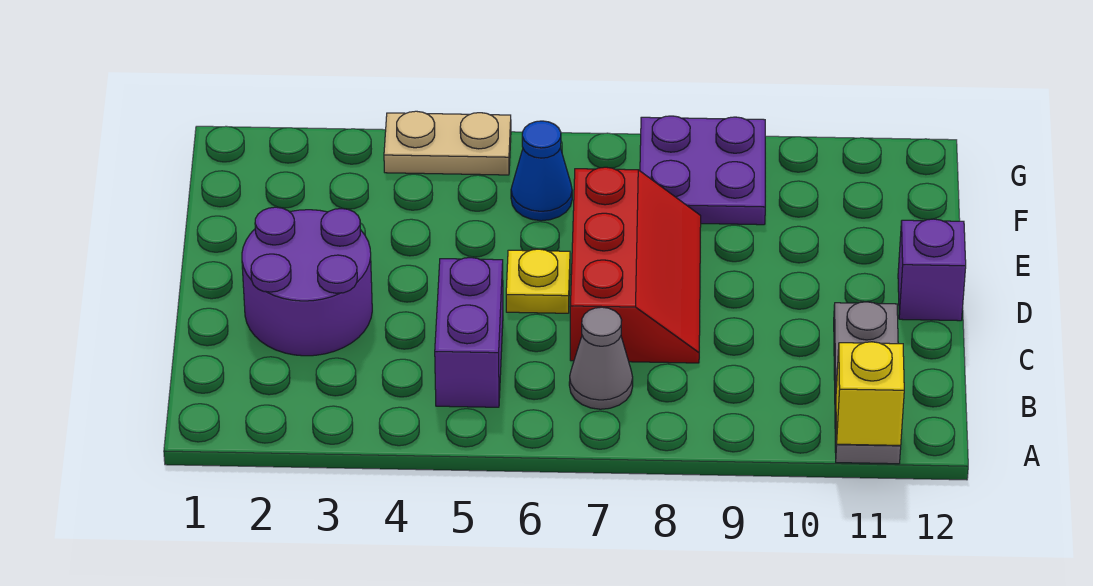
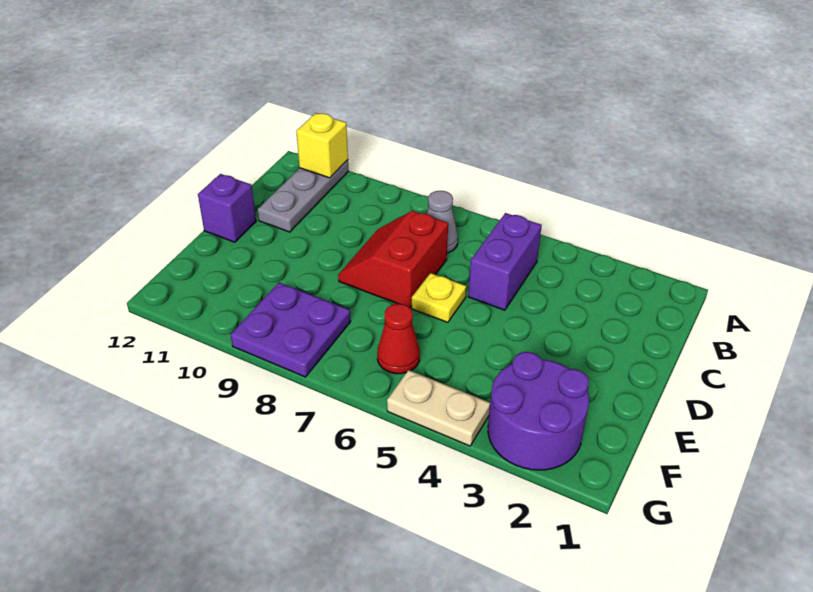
purple 2x2 round brick [242,207,372,356] -> purple 2x2 round brick moved to [488,352,589,470]
red 2x3 slope [570,167,701,363] -> red 2x2 slope [338,211,448,308]
blue 1x1 cone [511,121,572,221] -> red 1x1 cone [377,304,420,374]

